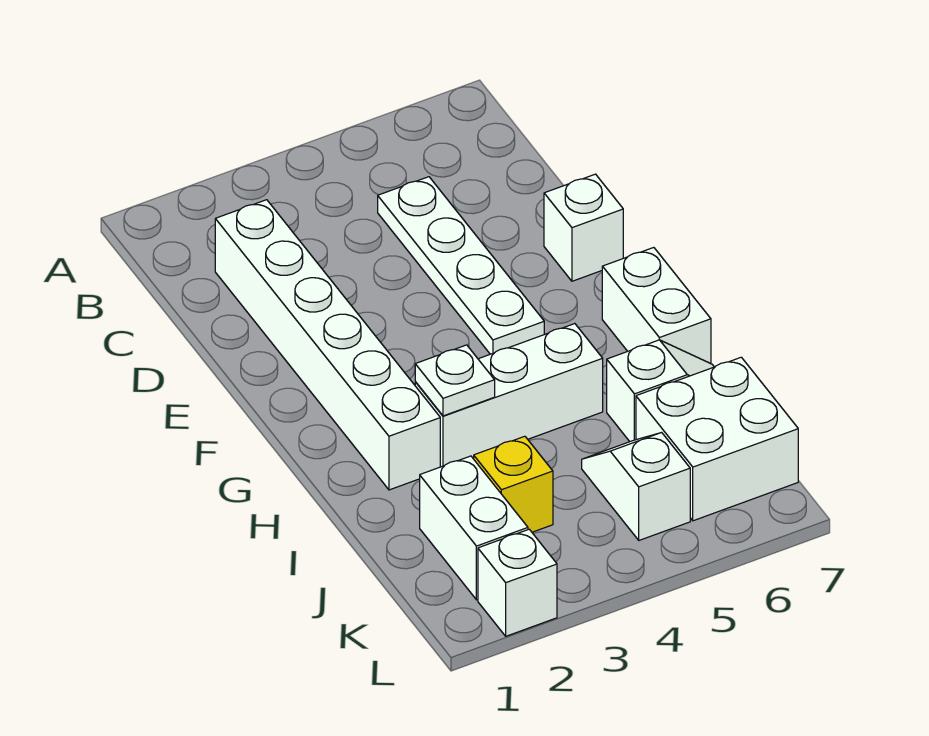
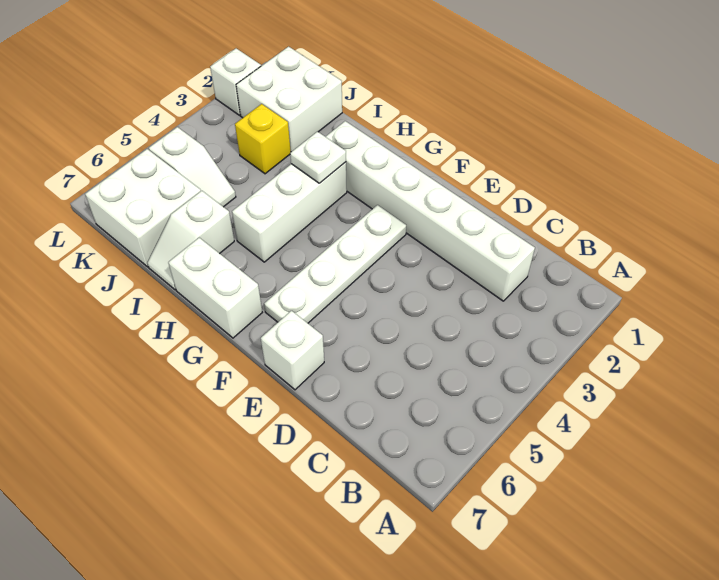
white 1x4 plate [378,177,544,354] -> white 1x4 plate turned to [264,205,406,323]
white 1x2 brick [420,456,528,600] -> white 2x2 brick [236,47,342,152]

